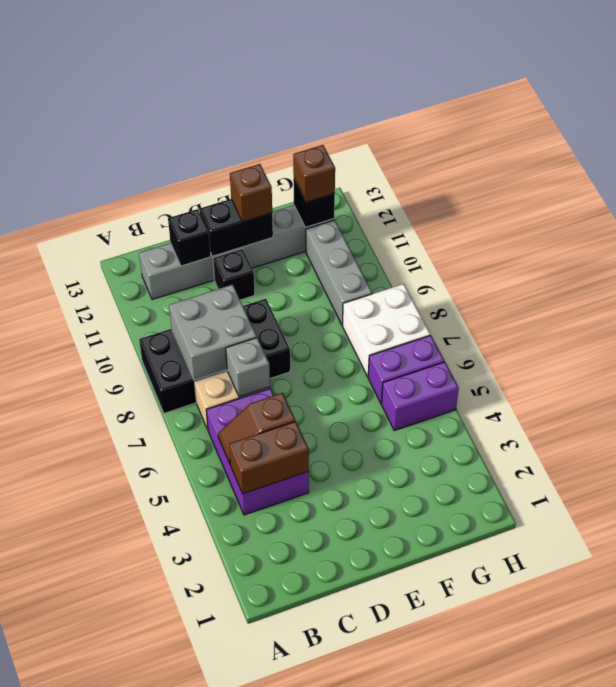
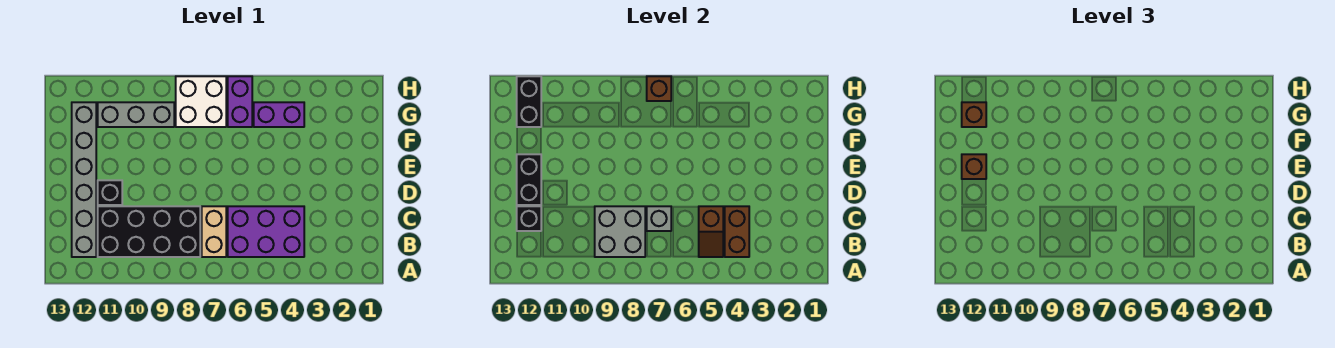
black 2x4 brick [139,299,290,413] -> black 2x4 brick turned to [98,206,200,257]
purple 1x2 brick [381,362,459,431] -> purple 1x2 brick turned to [254,102,304,127]
black 1x1 brick [294,182,335,227] -> black 1x2 brick [517,76,541,127]
none -> brown 1x1 brick [647,76,671,101]

